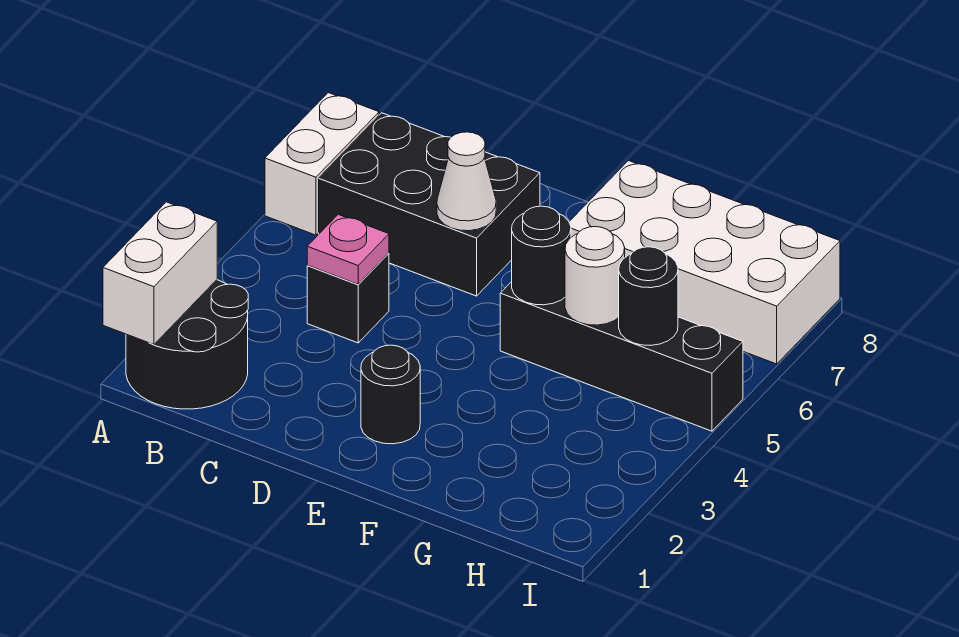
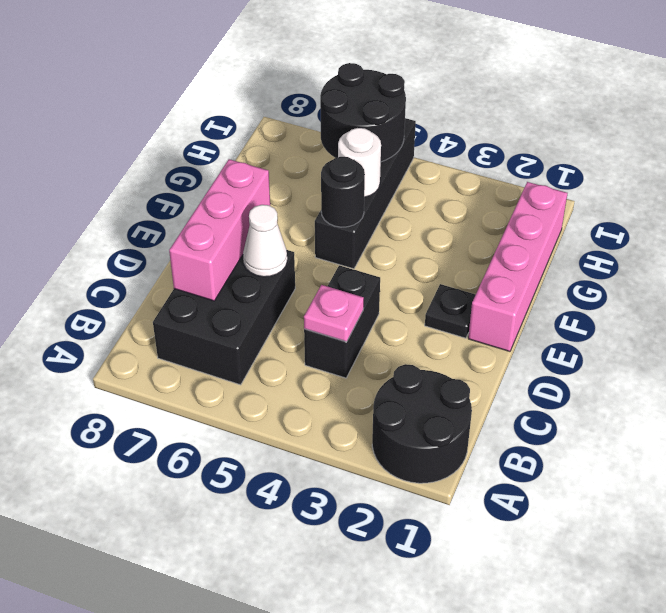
white 1x2 brick [103,202,217,345] -> none
white 1x2 brick [265,93,379,235] -> none
black 1x1 brick [307,253,389,343] -> black 1x2 brick [304,265,380,378]
none -> pink 1x3 brick [169,159,270,301]
none -> pink 1x4 brick [468,182,568,351]
black 1x1 round brick [361,345,420,444] -> black 1x1 plate [425,284,476,338]
white 2x4 brick [569,161,840,364] -> none
black 1x1 round brick [619,247,678,345] -> black 2x2 round brick [320,63,406,162]

